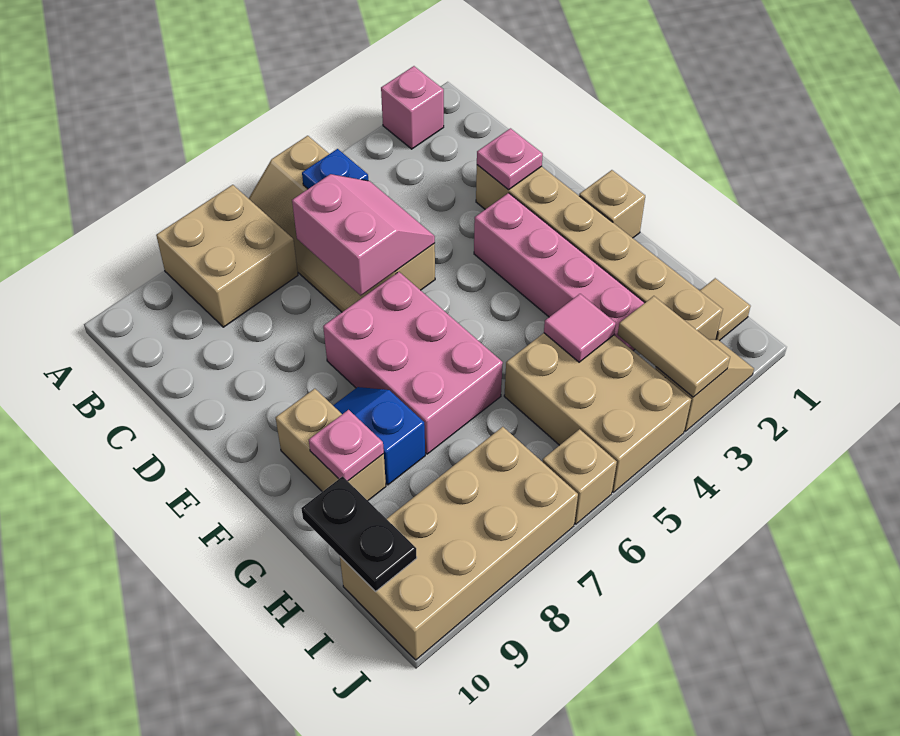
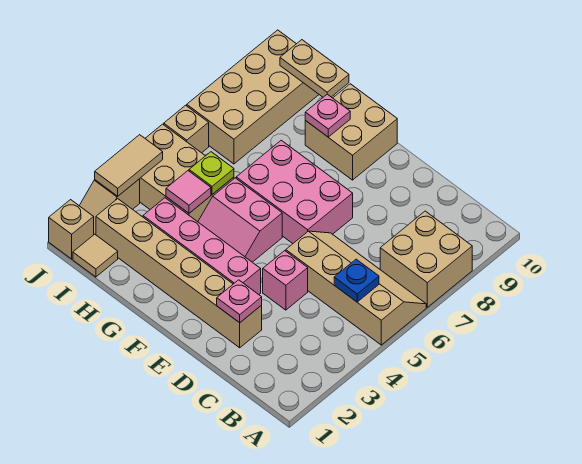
pink 1x1 brick [381,66,444,149] -> pink 1x1 brick moved to [263,251,308,310]
pink 2x2 slope [292,174,435,296] -> pink 2x2 slope moved to [198,178,282,262]
tan 1x1 brick [579,170,645,238] -> tan 1x1 brick moved to [49,200,94,259]
blue 1x2 slope [333,387,425,485] -> none
tan 1x2 brick [276,389,386,500] -> tan 2x2 brick [305,84,397,180]
none -> lime 1x1 plate [189,152,234,194]
black 1x2 plate [301,476,417,592] -> tan 1x2 plate [280,40,349,97]
tan 1x2 tile [618,296,730,397] -> tan 1x2 tile turned to [95,135,163,196]

